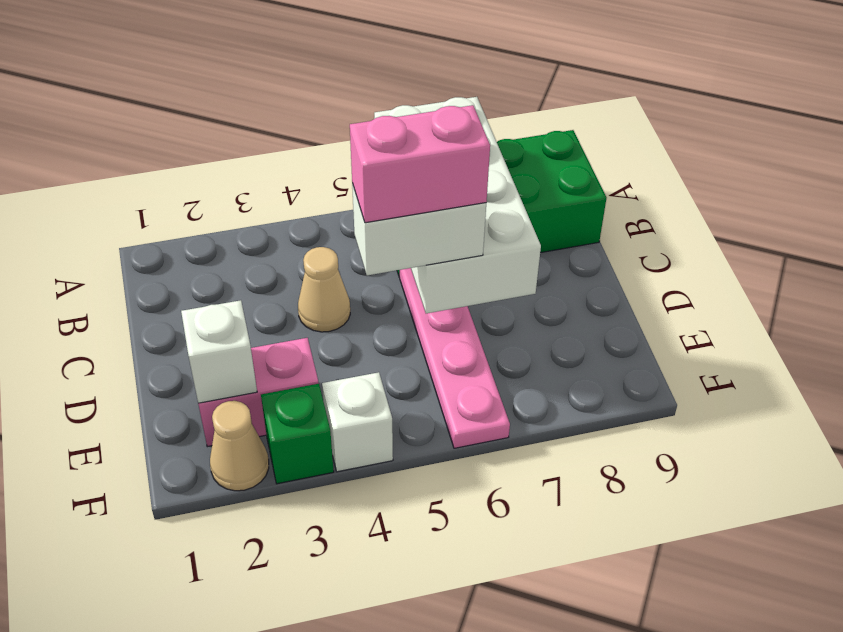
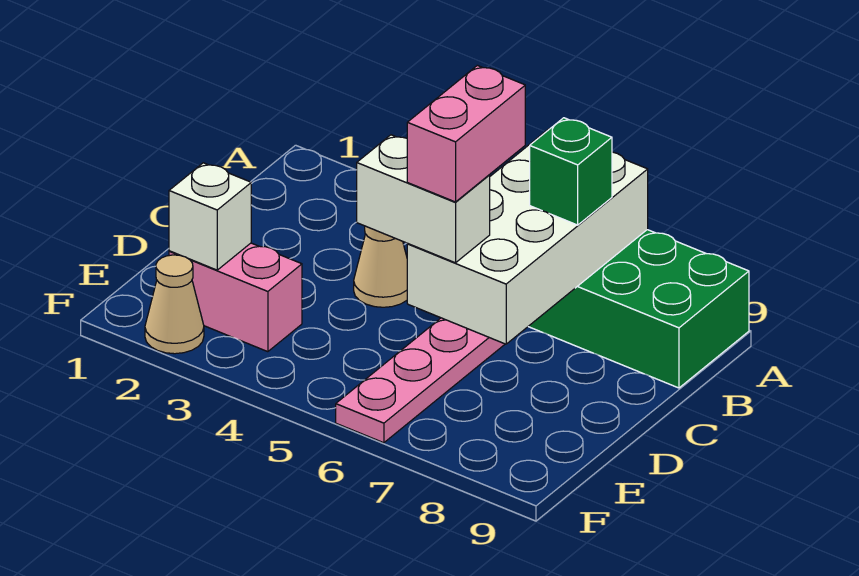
pink 1x2 brick [350,105,490,223] -> pink 1x2 brick turned to [407,65,525,202]
green 1x1 brick [261,384,334,484] -> green 1x1 brick moved to [530,118,612,225]
white 1x1 brick [322,372,393,472] -> none

